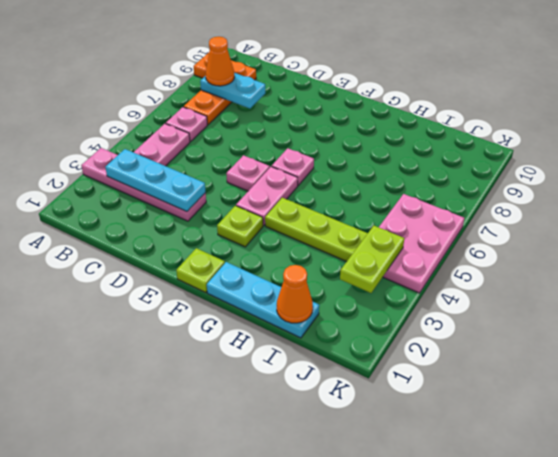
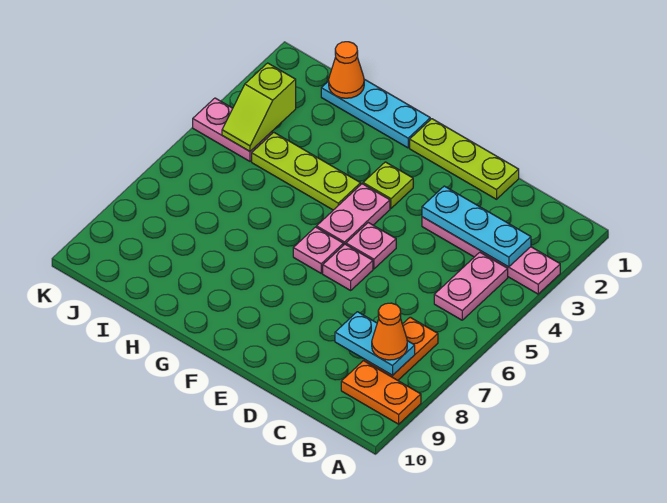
pink 1x1 plate [166,107,207,142] -> pink 1x1 plate moved to [323,244,373,290]
lime 1x1 plate [176,248,225,293] -> lime 1x3 plate [410,119,519,199]
lime 1x2 plate [340,226,404,293] -> lime 1x2 slope [222,63,296,151]
pink 2x3 plate [379,194,464,293] -> pink 1x2 plate [193,98,272,161]

